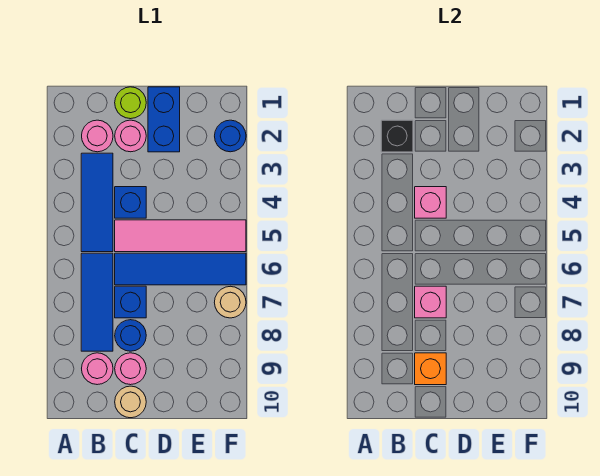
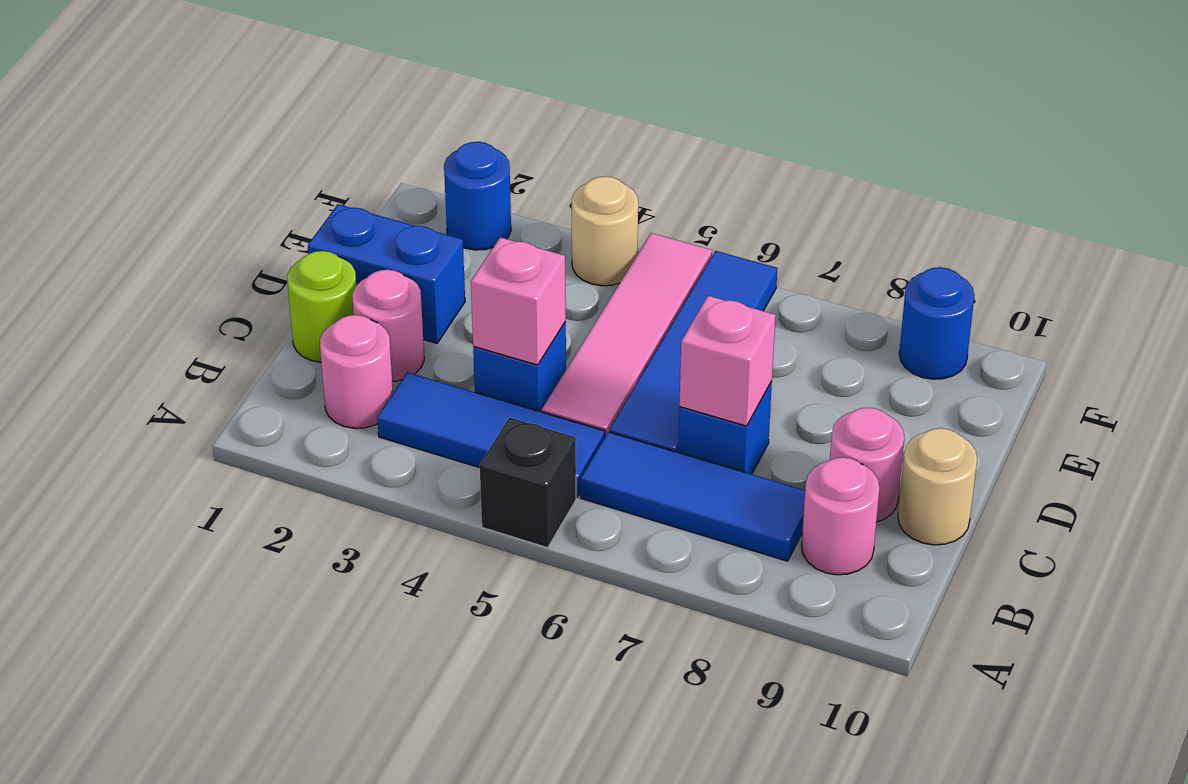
black 1x1 brick [381,120,413,152] -> black 1x1 brick moved to [480,417,576,548]
blue 1x1 round brick [115,320,146,351] -> blue 1x1 round brick moved to [899,267,974,379]
orange 1x1 brick [415,353,446,385] -> none
tan 1x1 round brick [214,286,246,318] -> tan 1x1 round brick moved to [572,176,638,286]

